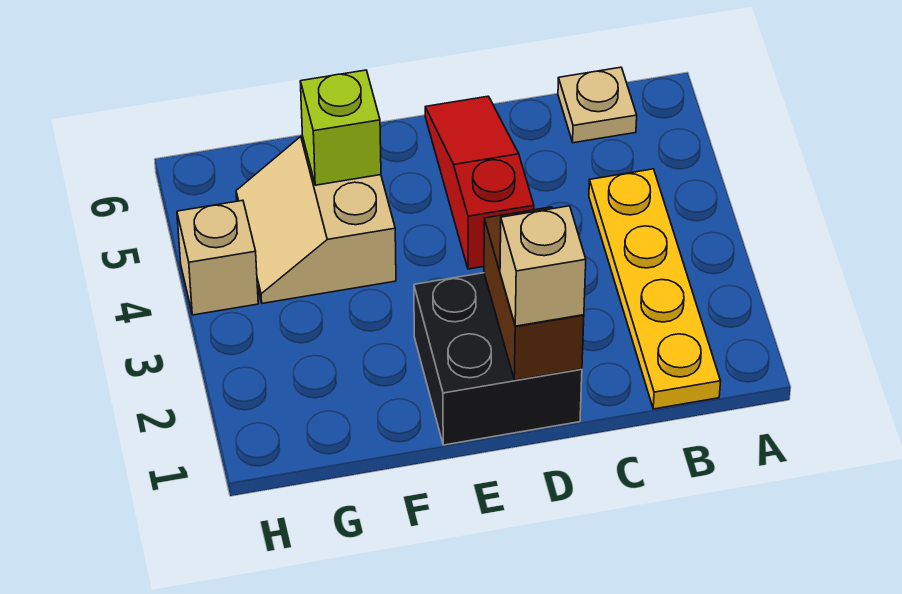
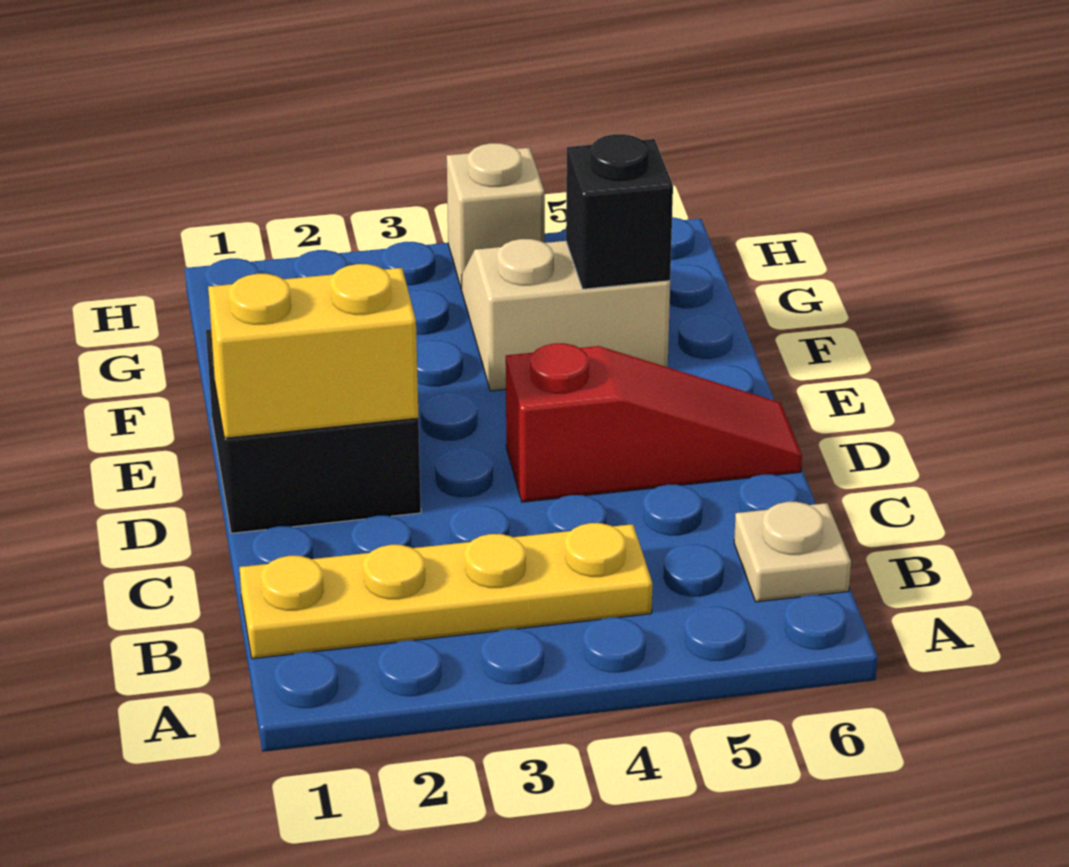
brown 1x2 brick [484,207,584,380] -> yellow 1x2 brick [208,264,419,438]
tan 1x1 brick [500,206,586,326] -> none
lime 1x1 brick [300,70,381,185] -> black 1x1 brick [566,134,673,289]

